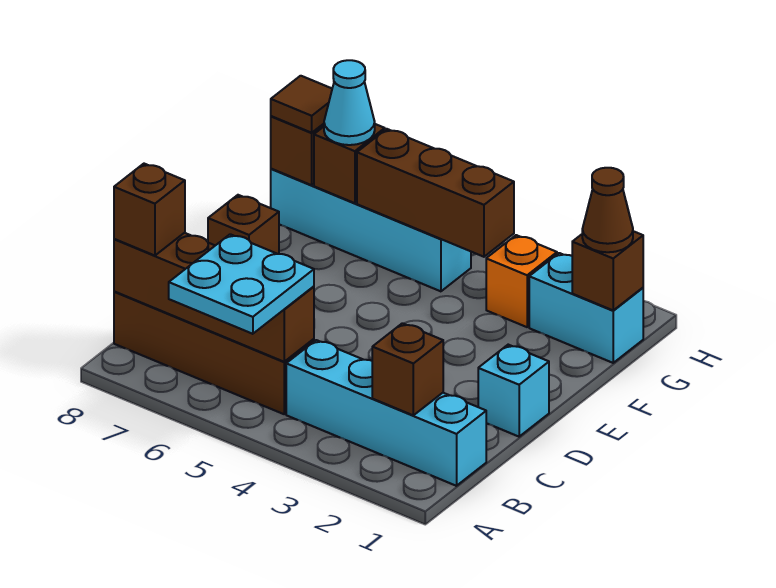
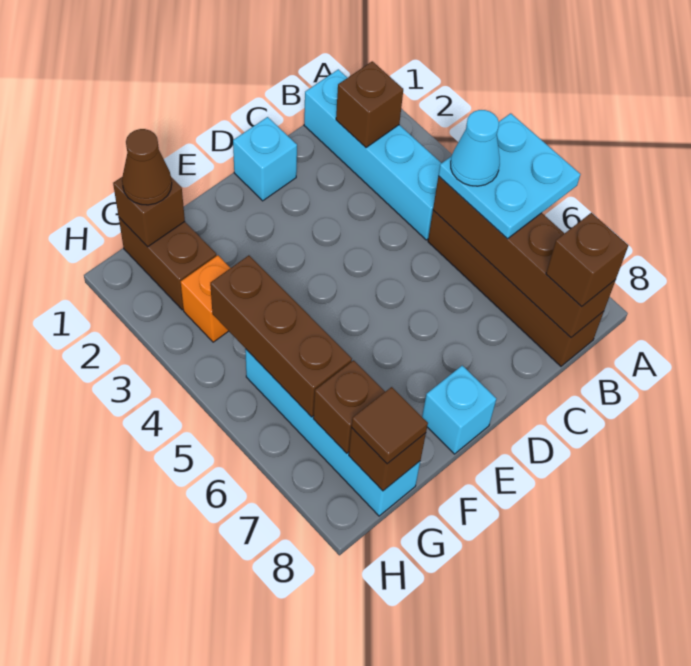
brown 1x1 brick [208,195,279,254] -> cyan 1x1 brick [422,366,496,454]
cyan 1x2 brick [529,253,643,363] -> brown 1x2 brick [119,218,216,310]
cyan 1x1 cone [324,60,375,145] -> cyan 1x1 cone moved to [451,110,500,186]

